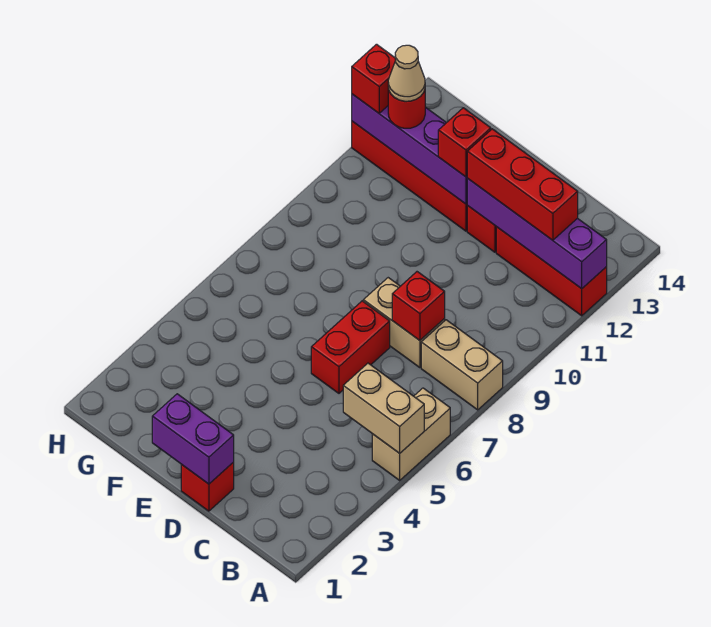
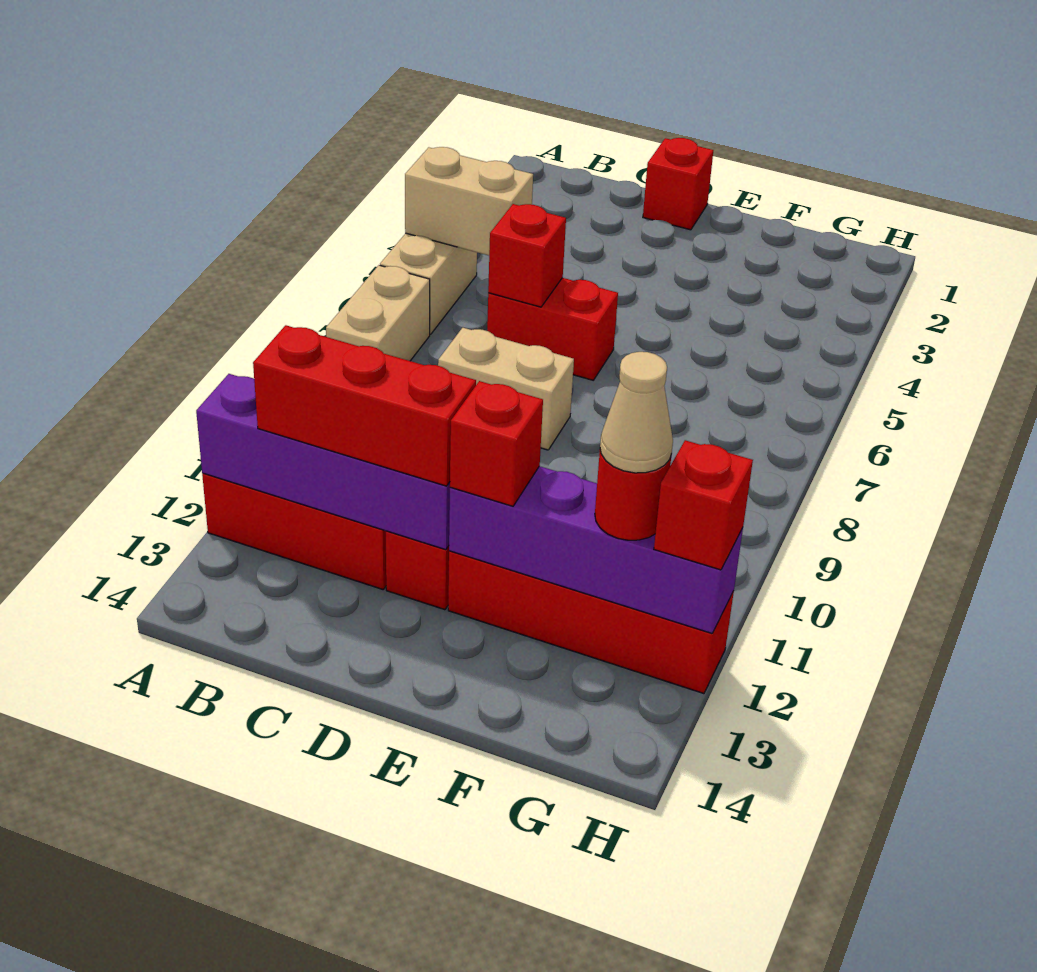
tan 1x2 brick [421,320,503,410] -> tan 1x2 brick turned to [326,265,430,361]
red 1x1 brick [392,272,445,340] -> red 1x1 brick moved to [488,204,566,307]
purple 1x2 brick [152,394,234,484] -> none
red 1x2 brick [311,301,390,393] -> red 1x2 brick turned to [487,278,618,380]

